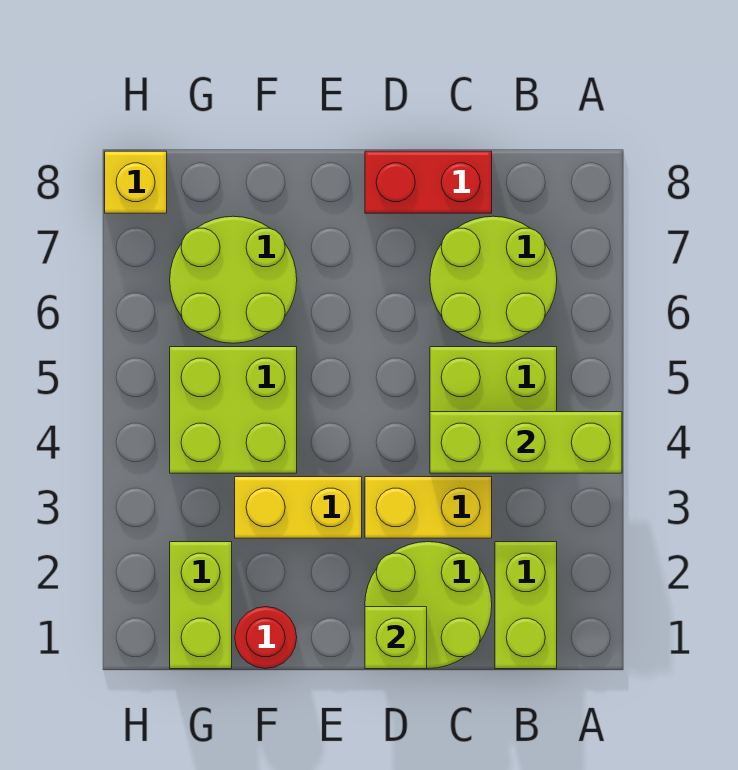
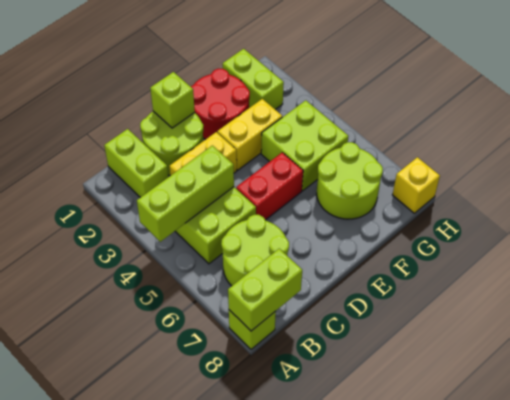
none -> lime 1x1 brick [229,310,276,349]
none -> lime 1x2 brick [228,249,302,331]
red 1x2 brick [365,151,492,213] -> red 1x2 brick moved to [236,152,303,220]
red 1x1 round brick [235,607,297,669] -> red 2x2 round brick [191,69,250,139]

